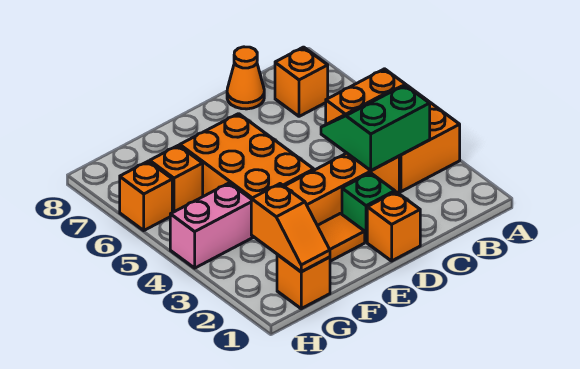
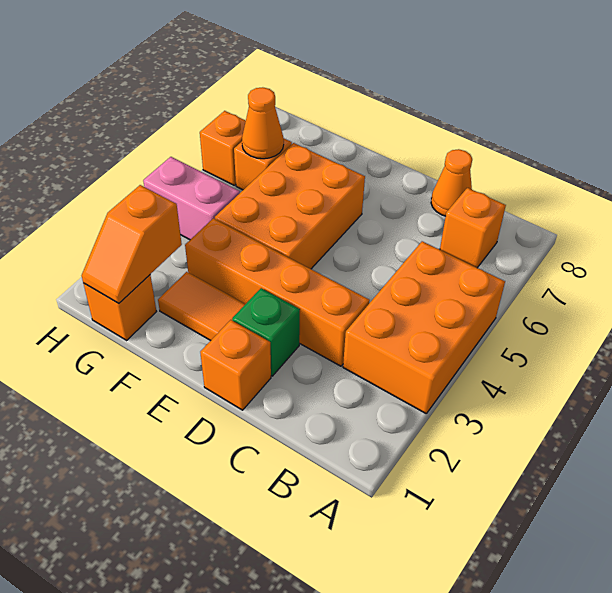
green 2x2 slope [321,85,430,171] -> none
none -> orange 1x1 cone [242,87,284,159]

